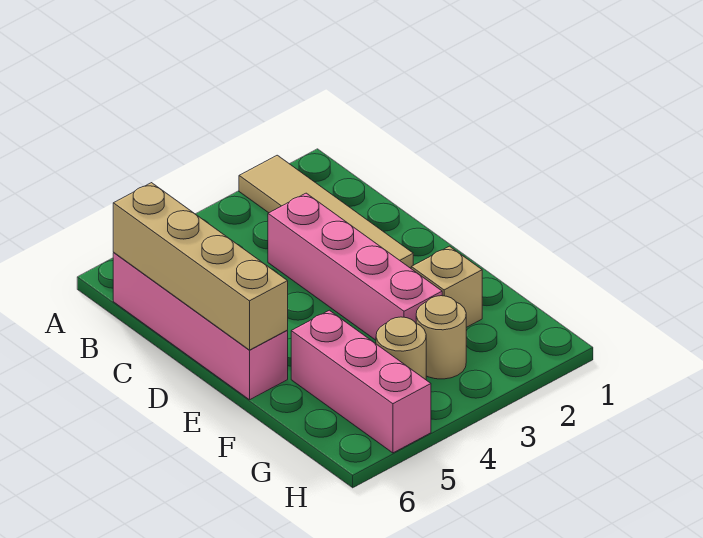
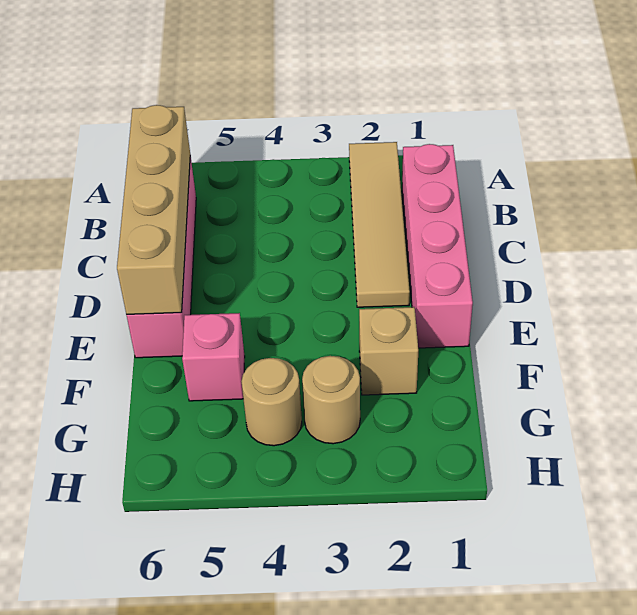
pink 1x4 brick [268,193,442,340] -> pink 1x4 brick moved to [402,144,473,348]
pink 1x3 brick [291,310,431,453] -> pink 1x1 brick [182,313,245,401]

